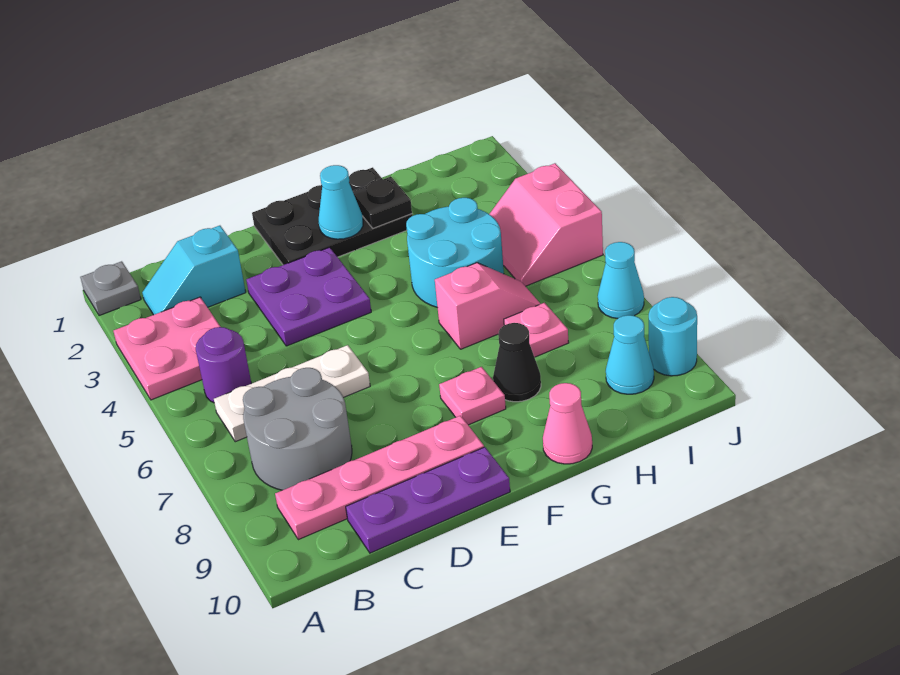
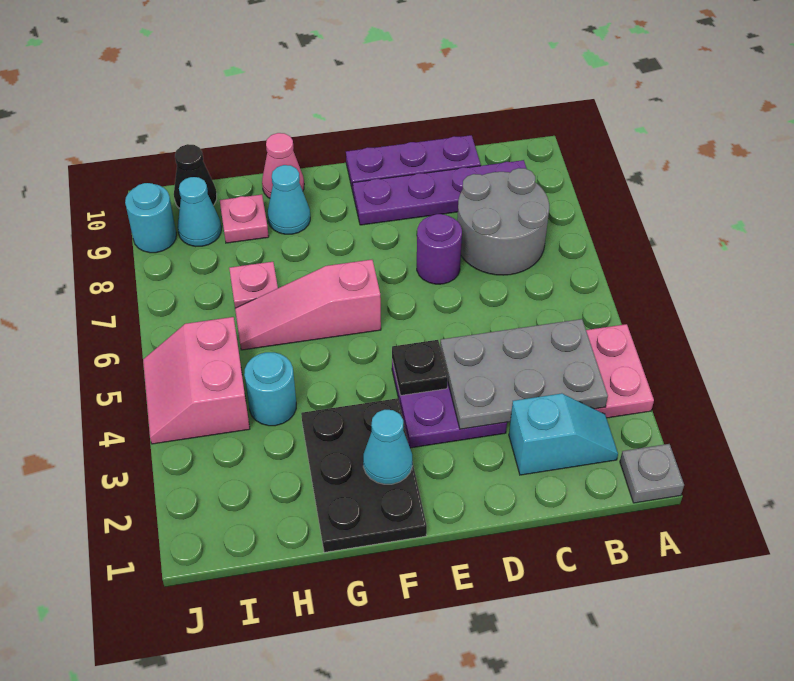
none -> grey 2x3 plate [440,319,608,429]
purple 1x1 round brick [196,327,251,403] -> purple 1x1 round brick moved to [417,214,462,284]
white 1x3 plate [214,345,370,442] -> none
pink 1x4 plate [275,416,484,540] -> purple 1x4 plate [353,160,527,225]
black 2x3 plate [252,167,412,265] -> black 2x3 plate turned to [301,398,427,552]
pink 1x1 plate [439,367,506,425] -> pink 1x1 plate moved to [220,194,269,243]
black 1x1 plate [353,177,412,228] -> black 1x1 plate moved to [392,340,448,396]
cyan 2x2 round brick [406,198,504,307] -> cyan 1x1 round brick [244,352,296,426]
pink 1x2 slope [435,263,540,349] -> pink 1x3 slope [235,260,381,350]
black 1x1 cone [493,323,541,402] -> black 1x1 cone moved to [174,144,217,209]
pink 2x2 slope [489,163,603,286] -> pink 2x2 slope turned to [143,317,250,444]
cyan 1x1 cone [598,242,644,319] -> cyan 1x1 cone moved to [268,165,310,234]

